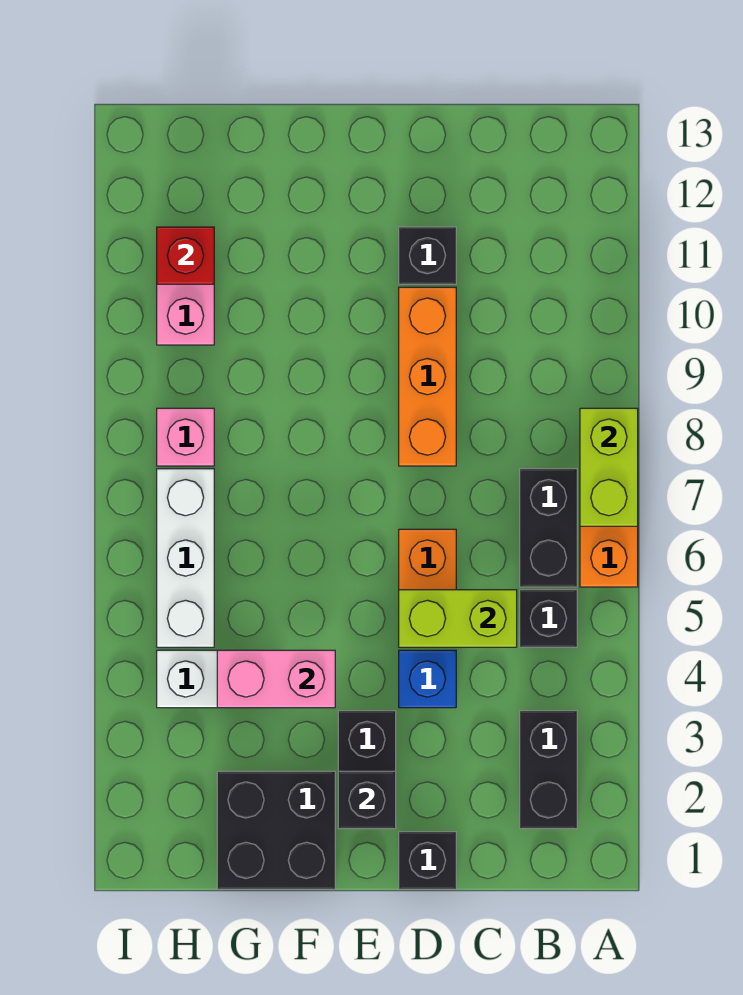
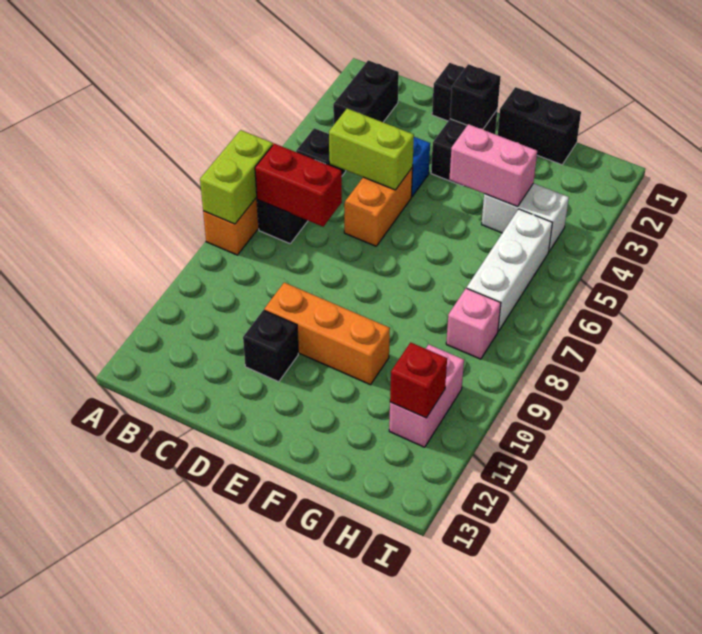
none -> red 1x2 brick [255,143,342,227]
orange 1x3 brick [399,287,456,466] -> orange 1x3 brick turned to [264,283,390,385]
black 2x2 brick [217,771,335,889] -> black 1x2 brick [498,87,581,165]

